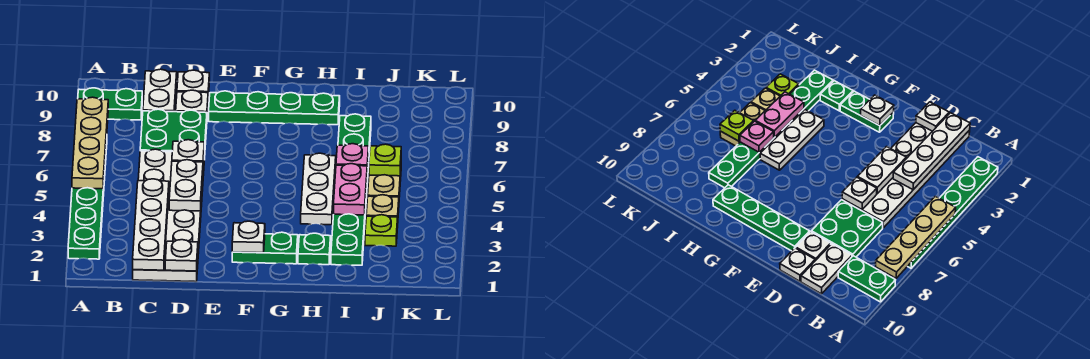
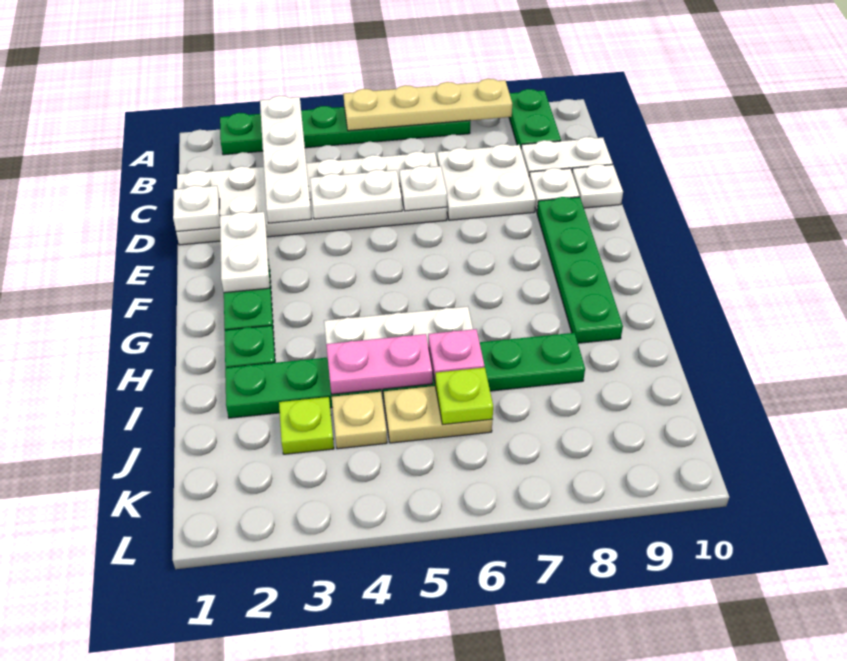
white 1x4 plate [133,179,169,270] -> white 1x4 plate turned to [260,96,312,223]
green 2x2 plate [140,109,207,160] -> white 2x2 plate [437,144,536,220]
white 1x1 plate [232,221,265,253] -> white 1x2 plate [220,212,270,293]

